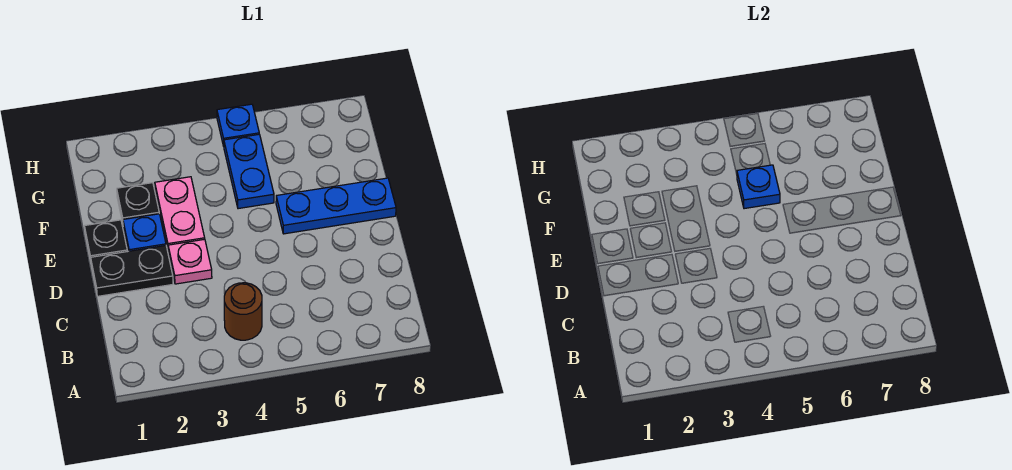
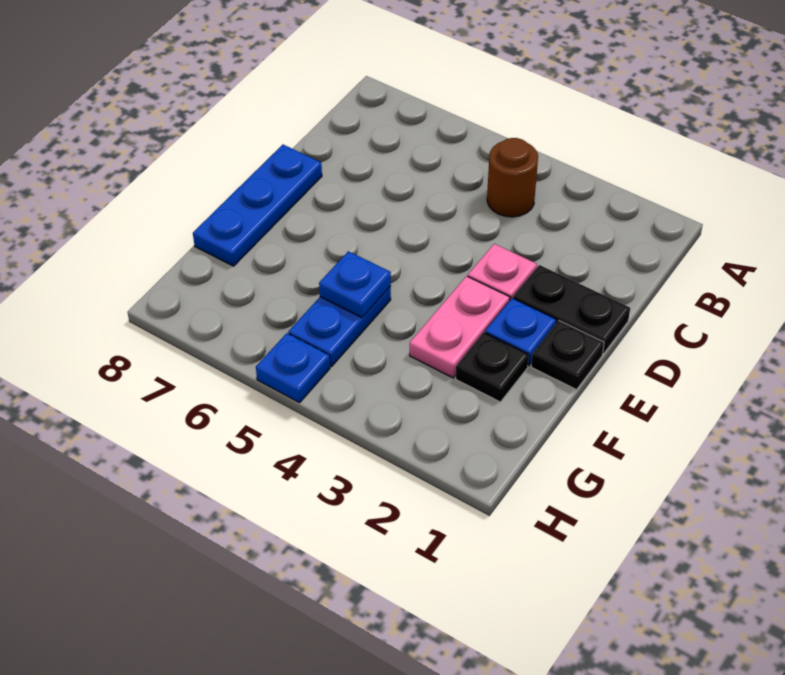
blue 1x3 plate [276,178,396,234] -> blue 1x3 plate turned to [193,145,322,266]

